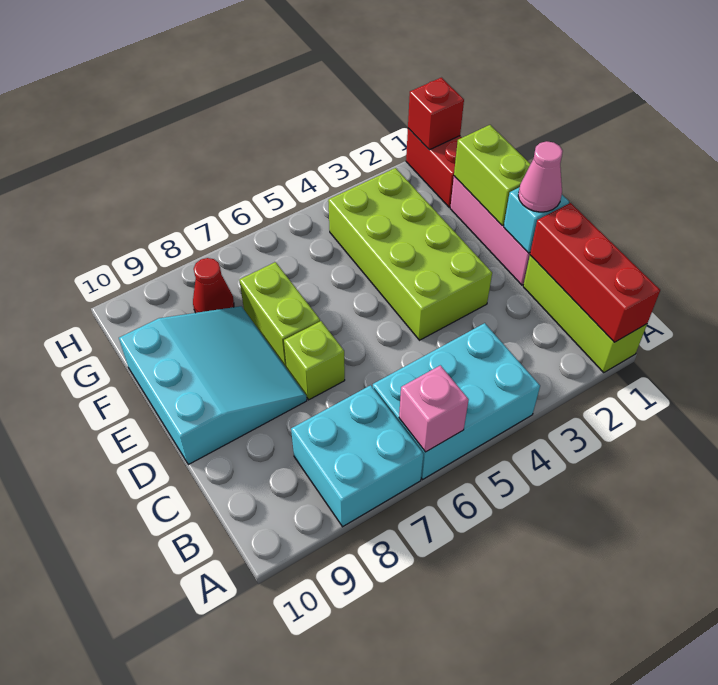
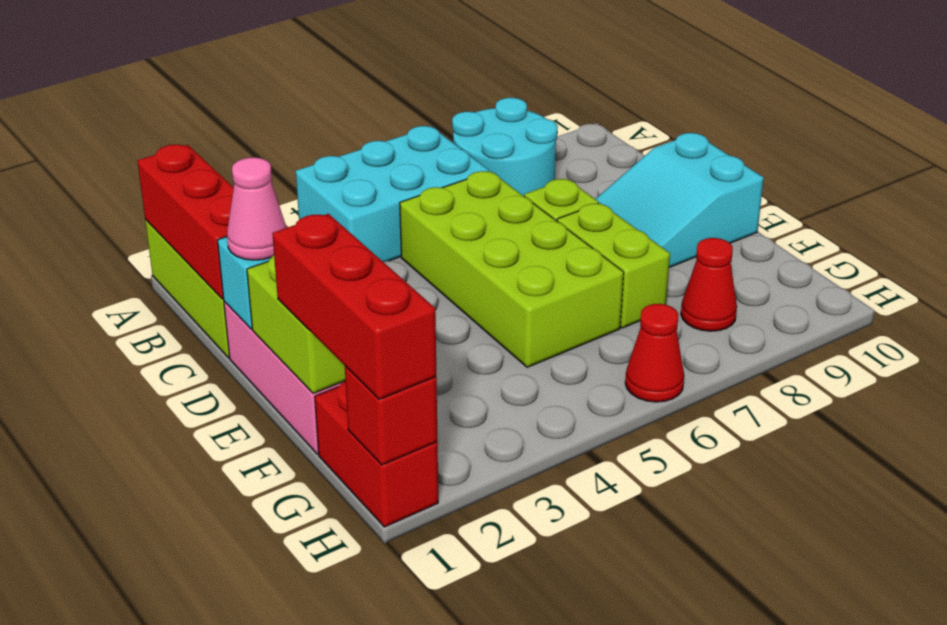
pink 1x1 brick [399,365,469,452] -> none
cyan 2x2 brick [291,385,423,527] -> cyan 2x2 round brick [452,98,558,196]
lime 2x4 brick [328,168,492,340] -> lime 2x4 brick moved to [400,171,624,367]
cyan 3x3 slope [119,306,307,465] -> cyan 2x3 slope [596,133,764,268]
none -> red 1x3 brick [272,214,436,399]
none -> red 1x1 cone [625,304,684,402]

